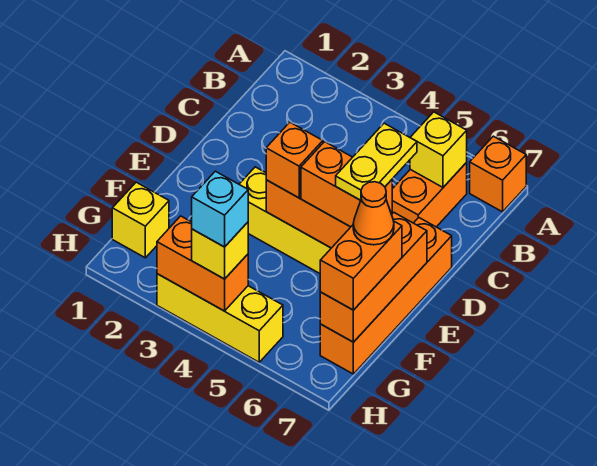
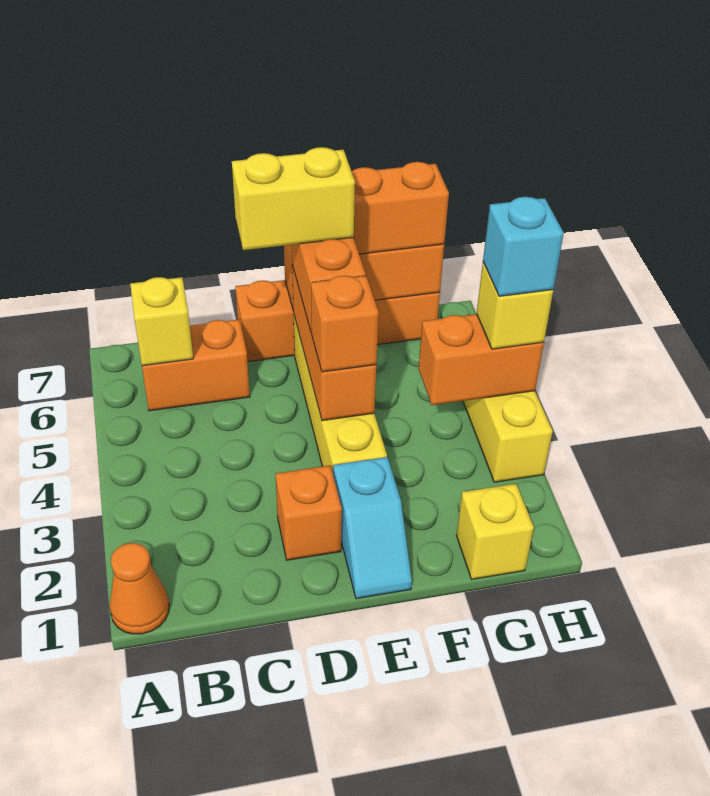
orange 1x1 brick [470,136,526,212] -> orange 1x1 brick moved to [276,465,342,560]
yellow 1x2 plate [336,123,417,200] -> yellow 1x2 brick [232,147,355,250]
none -> cyan 1x2 slope [333,457,412,599]
orange 1x1 cone [353,182,394,245] -> orange 1x1 cone moved to [110,543,169,634]
orange 1x2 brick [157,216,248,311] -> orange 1x2 brick turned to [419,314,544,405]

